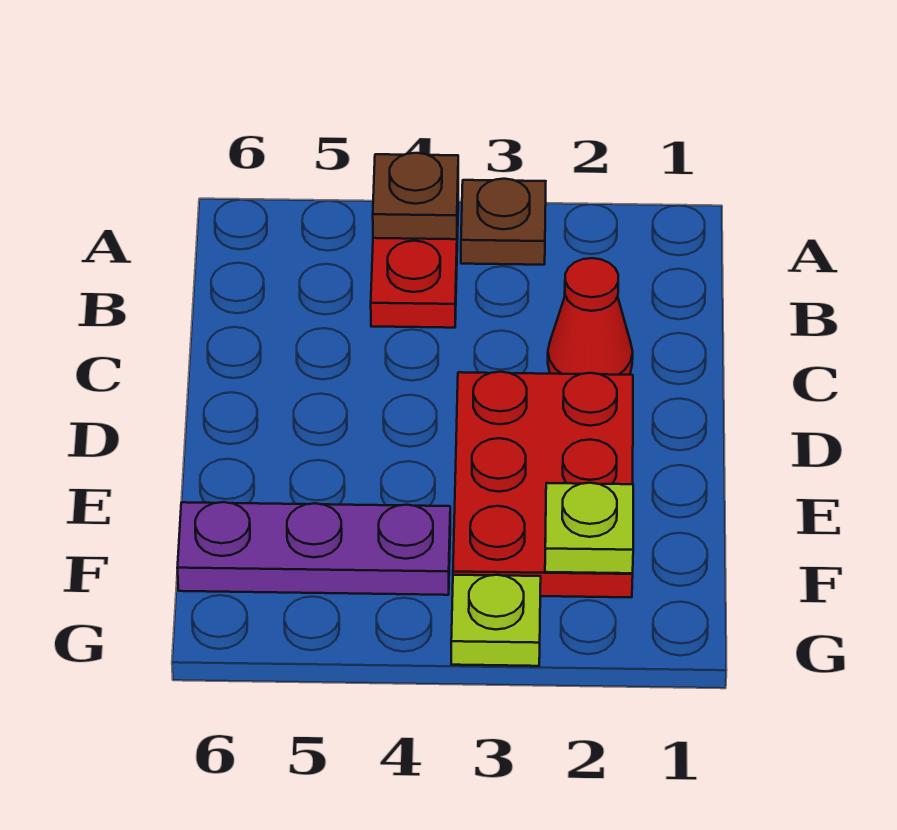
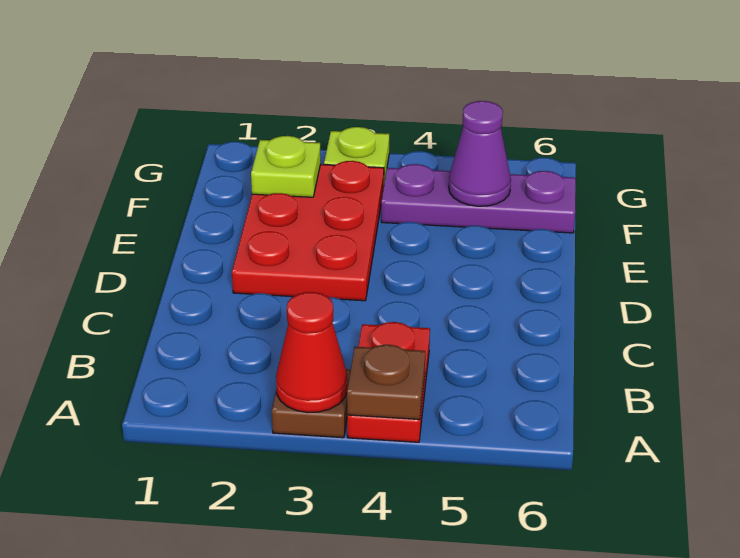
red 1x1 cone [548,258,633,375] -> red 1x1 cone moved to [276,292,347,413]
none -> purple 1x1 cone [449,101,511,206]

